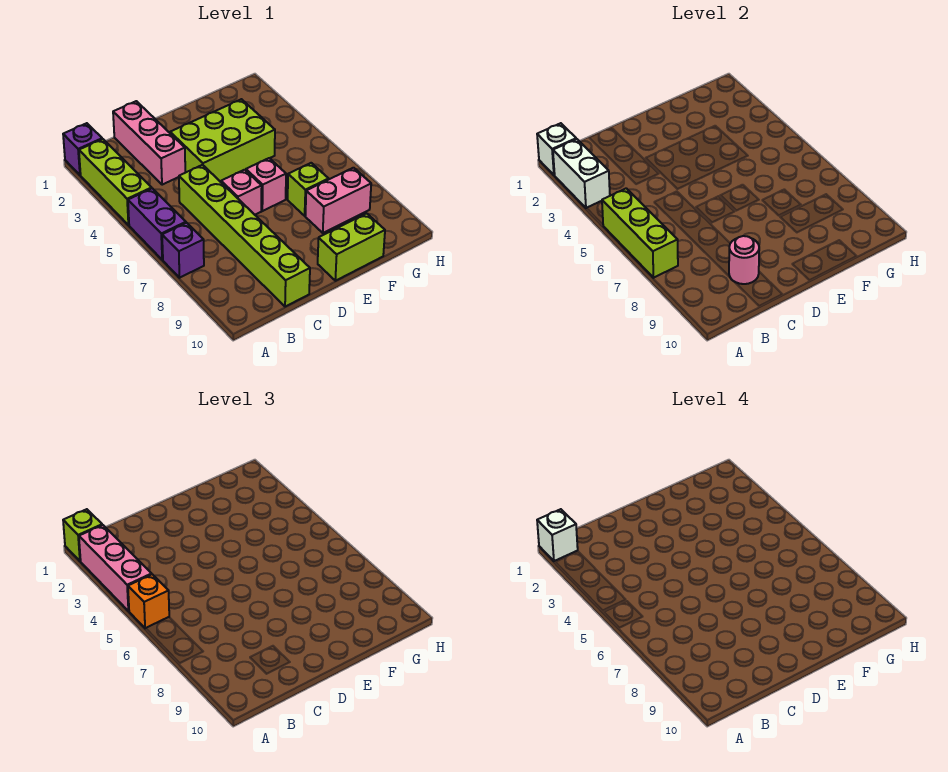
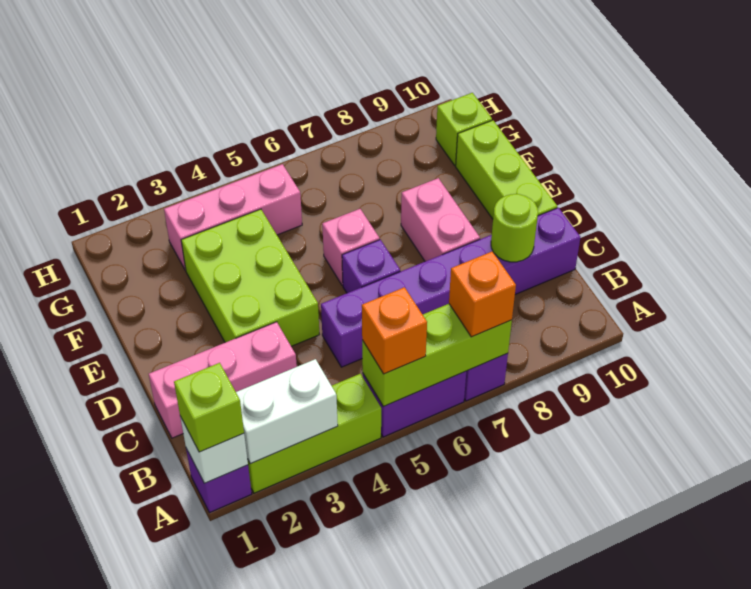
white 1x1 brick [537,509,578,561] -> none
pink 1x3 brick [79,525,152,611] -> pink 1x3 brick moved to [164,164,302,271]
none -> orange 1x1 brick [449,251,516,337]
lime 1x6 brick [179,165,310,307] -> purple 1x6 brick [321,208,580,367]
pink 1x1 round brick [729,236,759,284] -> lime 1x1 round brick [491,194,538,262]
pink 1x1 brick [221,170,262,215] -> purple 1x1 brick [342,240,400,293]
lime 1x2 brick [318,213,385,281] -> lime 1x3 brick [456,120,557,219]
lime 1x1 brick [288,163,329,216] -> lime 1x1 brick moved to [436,93,492,166]
pink 1x2 brick [305,168,371,233] -> pink 1x2 brick moved to [401,178,480,261]

